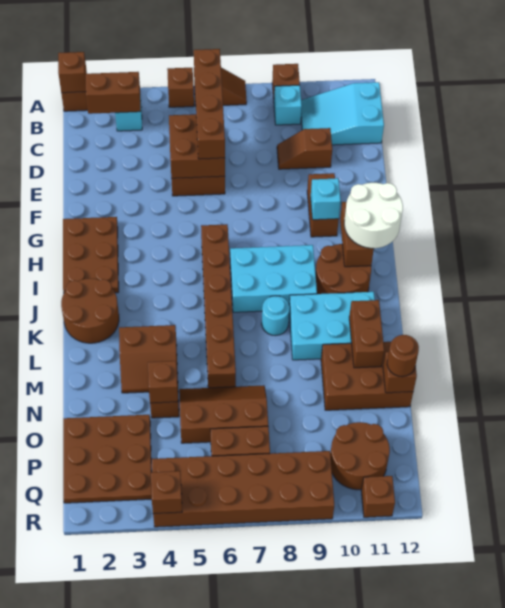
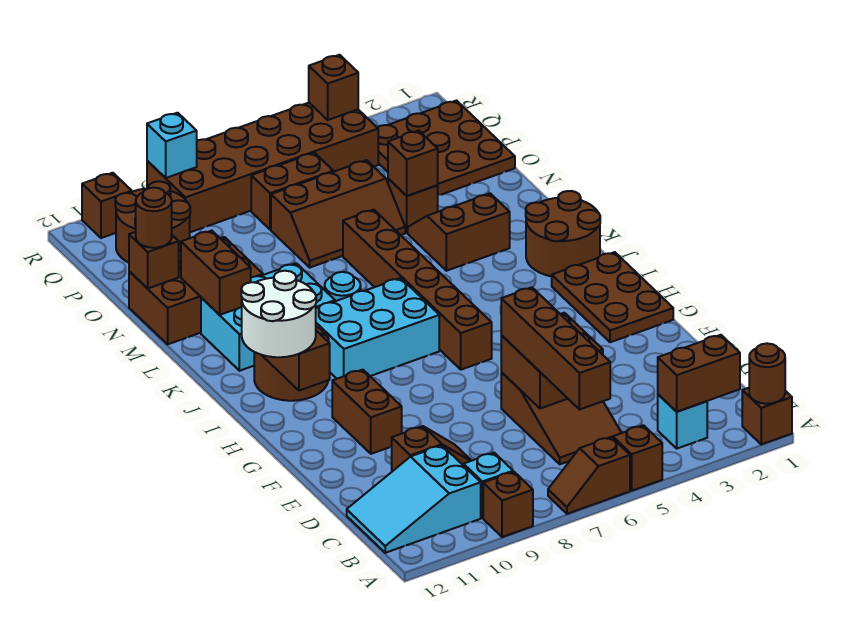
brown 1x1 brick [58,52,87,93] -> brown 1x1 round brick [749,343,785,404]
cyan 2x3 slope [301,82,384,145] -> cyan 2x3 slope turned to [347,446,481,553]
cyan 1x1 brick [311,178,341,220] -> cyan 1x1 brick moved to [147,113,197,178]

